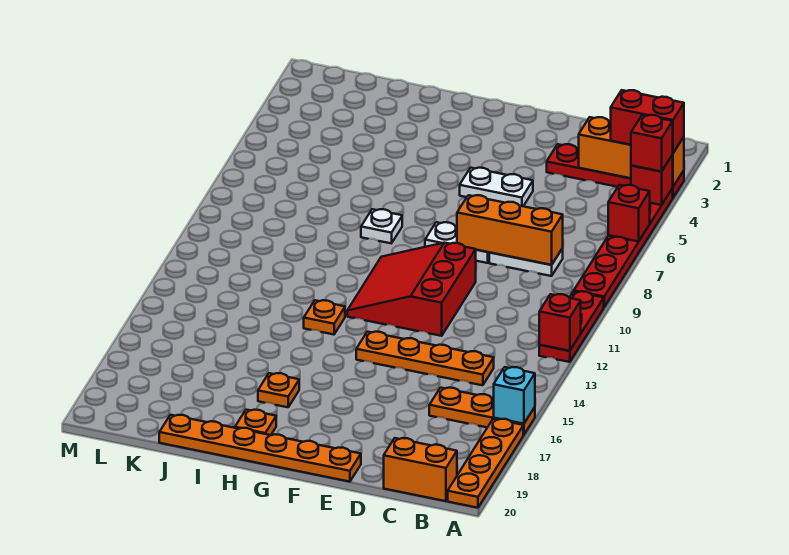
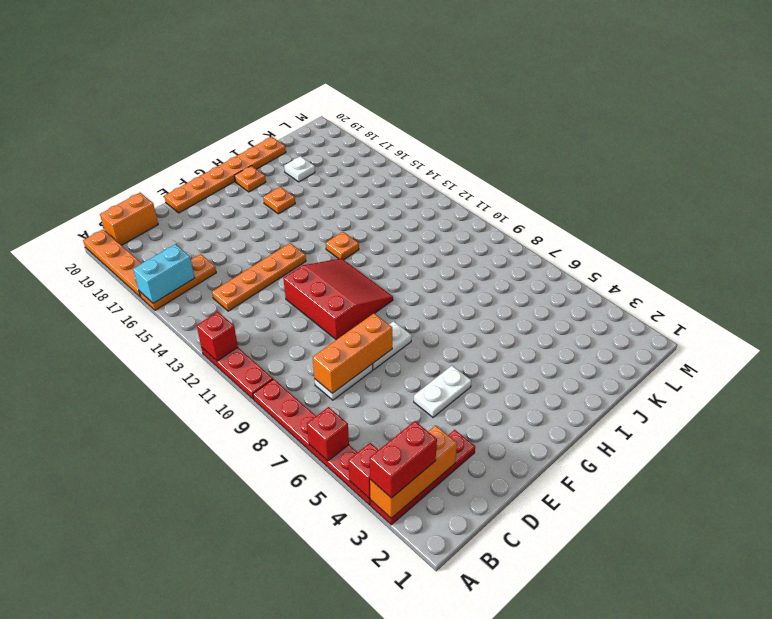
red 1x1 brick [631,115,673,172] -> none
cyan 1x1 brick [494,367,535,424] -> cyan 1x2 brick [133,244,195,303]
white 1x1 plate [361,209,402,243] -> white 1x1 plate moved to [284,156,315,182]

